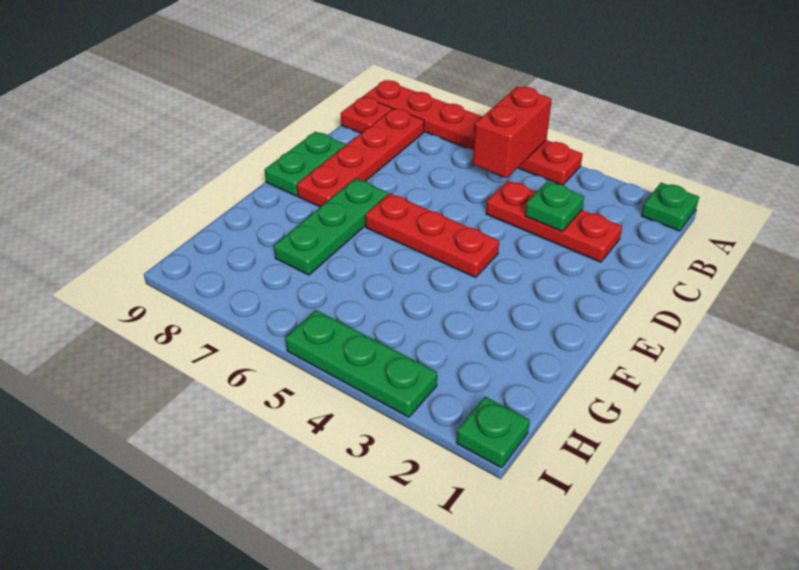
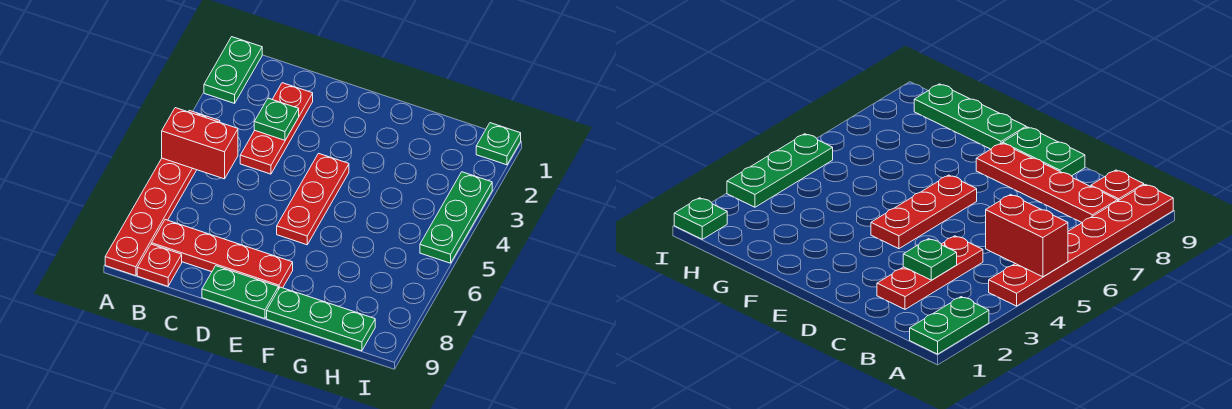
green 1x1 plate [641,183,699,231] -> green 1x2 plate [204,37,262,103]
green 1x3 plate [274,179,388,275] -> green 1x3 plate moved to [267,287,375,351]

